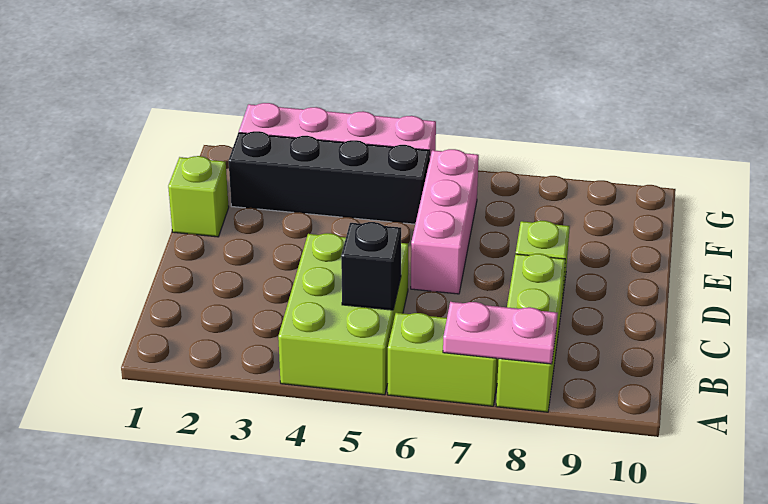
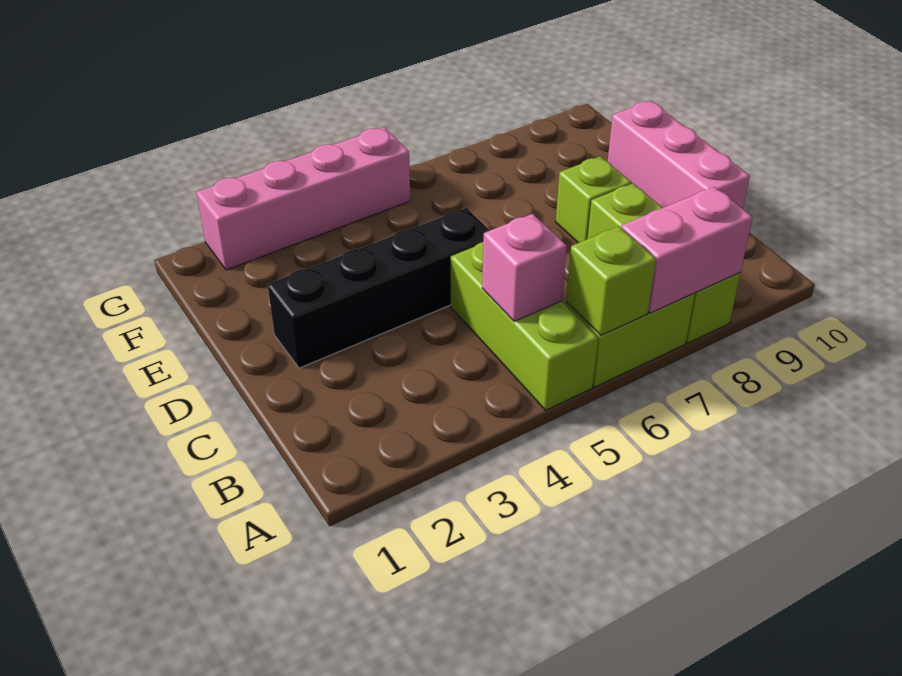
lime 2x3 brick [278,233,408,395] -> lime 1x3 brick [451,242,598,410]
pink 1x2 plate [443,302,558,364] -> pink 1x2 brick [621,187,753,313]
black 1x1 brick [341,222,401,310] -> pink 1x1 brick [482,214,567,322]
pink 1x3 brick [411,149,479,294] -> pink 1x3 brick moved to [608,101,750,209]
lime 1x1 brick [168,156,229,237] -> lime 1x1 brick moved to [566,226,656,335]
black 1x4 brick [228,131,430,224] -> black 1x4 brick moved to [268,208,490,368]

